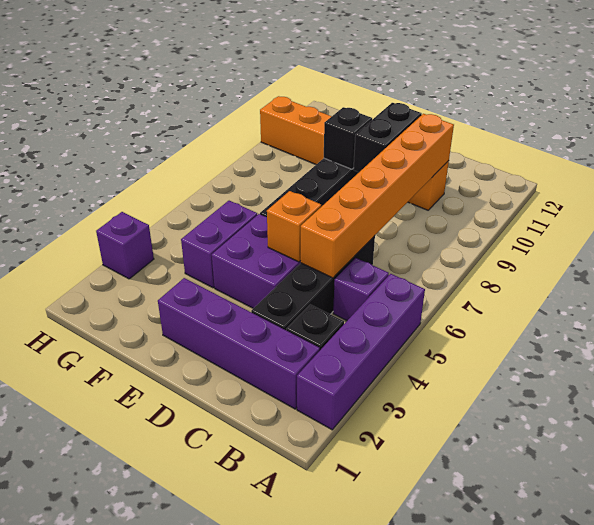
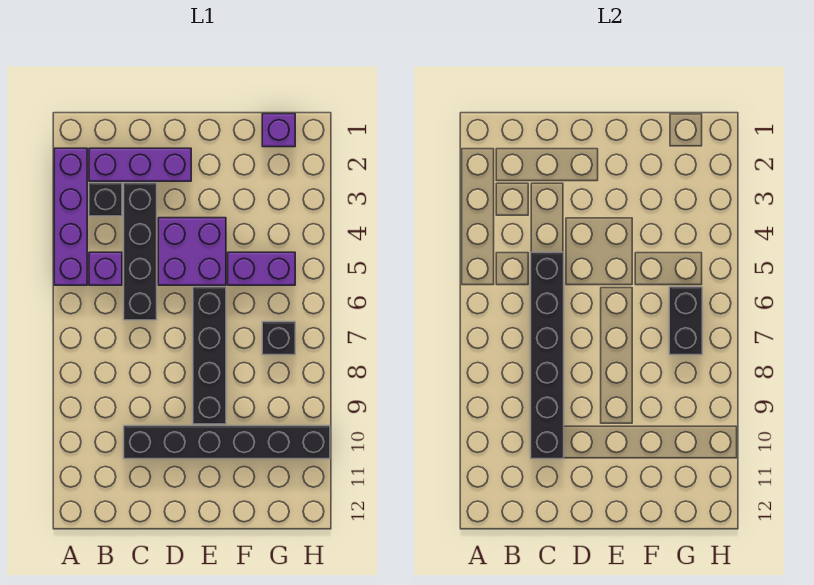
purple 1x4 brick [158,278,320,409] -> purple 1x3 brick [89,148,191,181]
orange 1x6 brick [301,114,454,278] -> black 1x6 brick [531,252,564,459]
orange 1x6 brick [260,96,449,210] -> black 1x6 brick [124,426,330,459]
orange 1x1 brick [267,191,321,262] -> none
black 1x2 brick [353,103,422,172] -> black 1x2 brick moved to [669,287,702,355]
black 1x1 brick [324,107,372,169] -> black 1x1 brick moved to [262,322,295,355]
purple 1x2 brick [181,201,257,288] -> purple 1x2 brick turned to [228,252,295,285]
purple 1x1 brick [96,212,154,279] -> purple 1x1 brick moved to [262,114,295,147]

